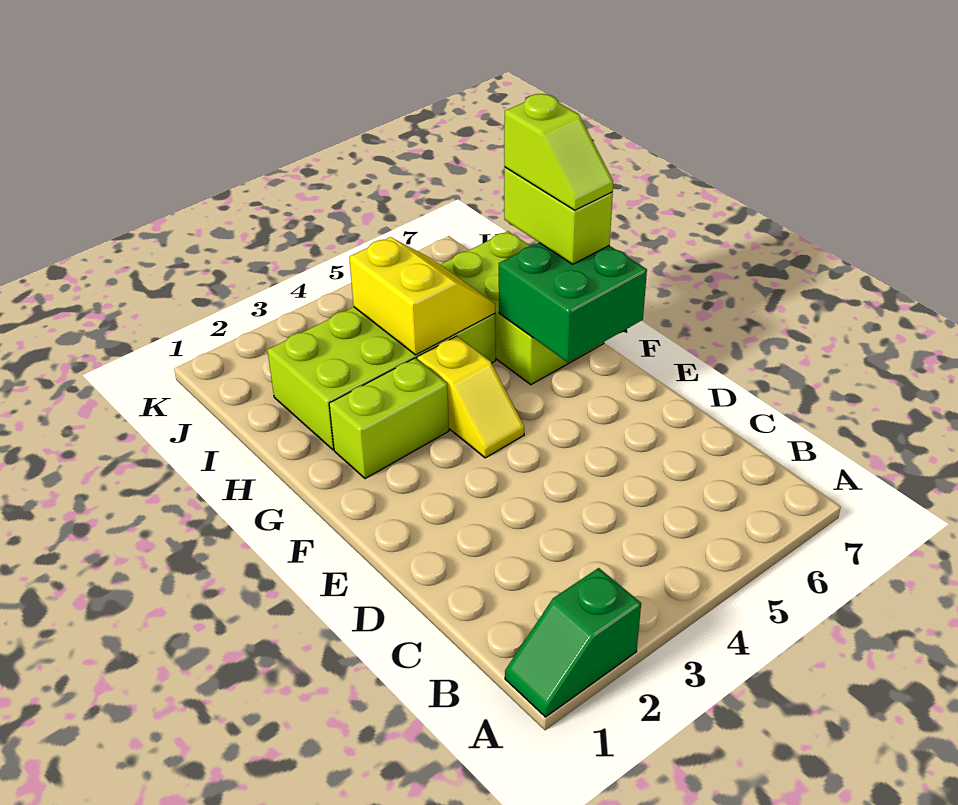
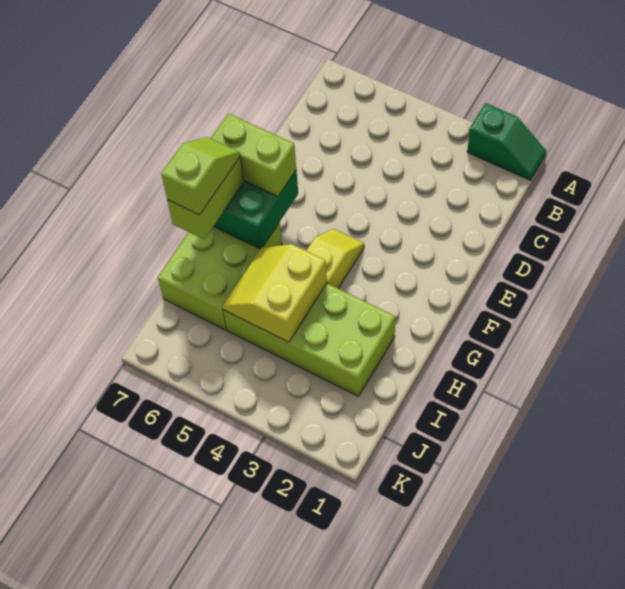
lime 1x2 brick [329,358,449,479] -> lime 1x2 brick moved to [211,114,296,196]

